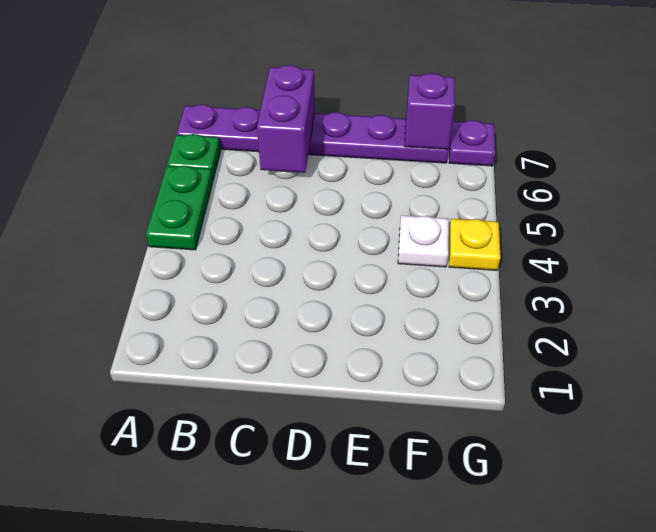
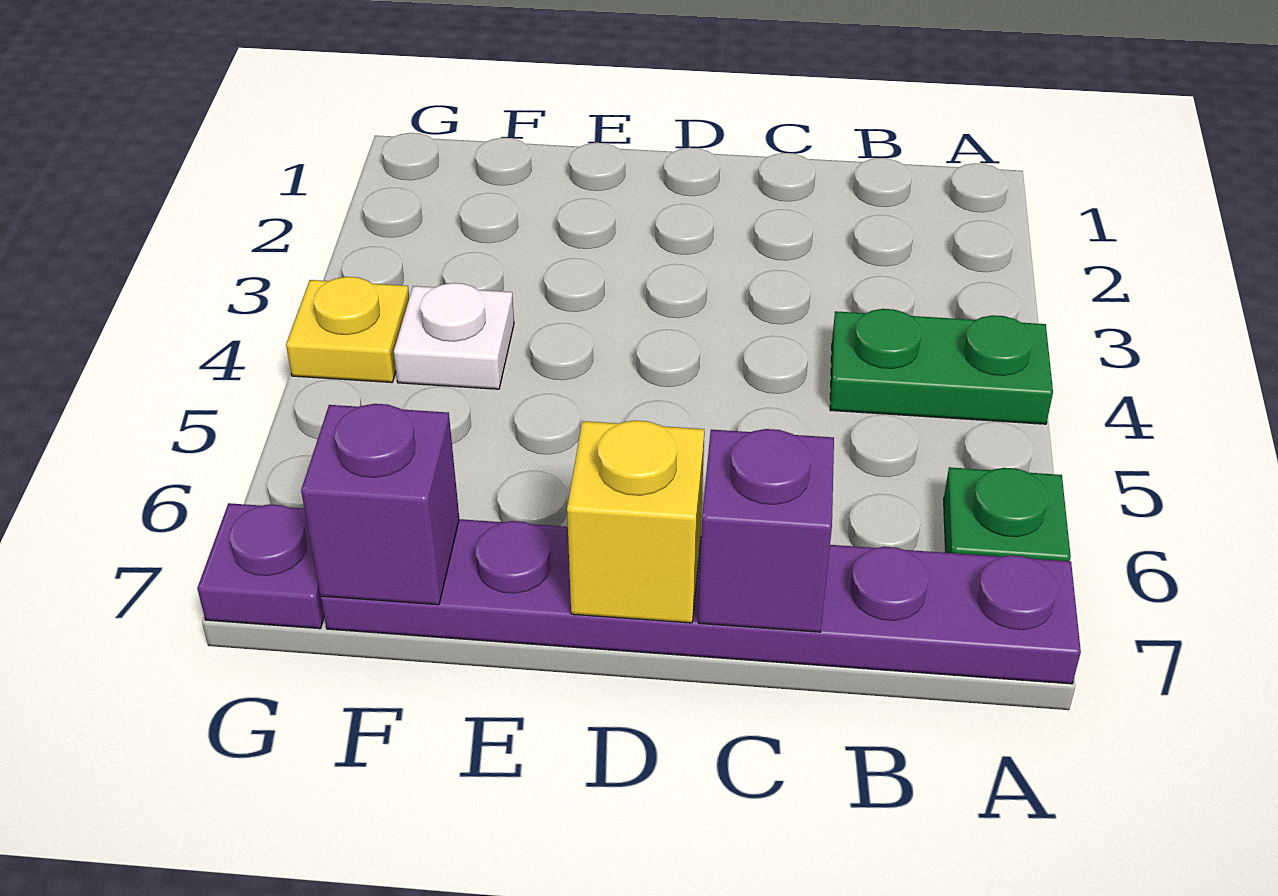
green 1x2 plate [146,166,213,250] -> green 1x2 plate turned to [830,309,1053,424]
purple 1x2 brick [257,65,315,173] -> purple 1x1 brick [698,429,834,632]
none -> yellow 1x1 brick [567,420,704,623]

